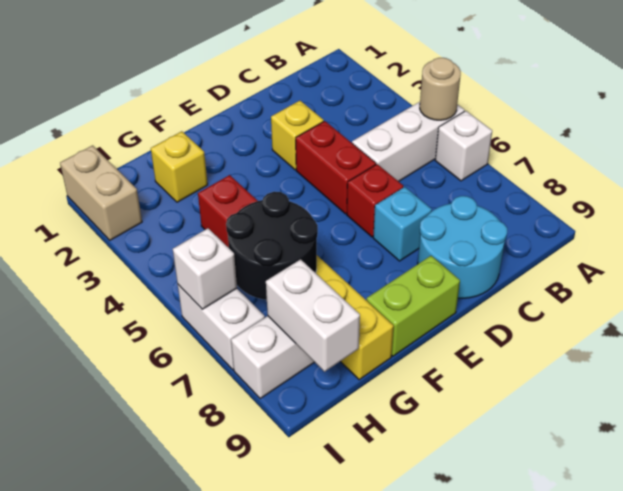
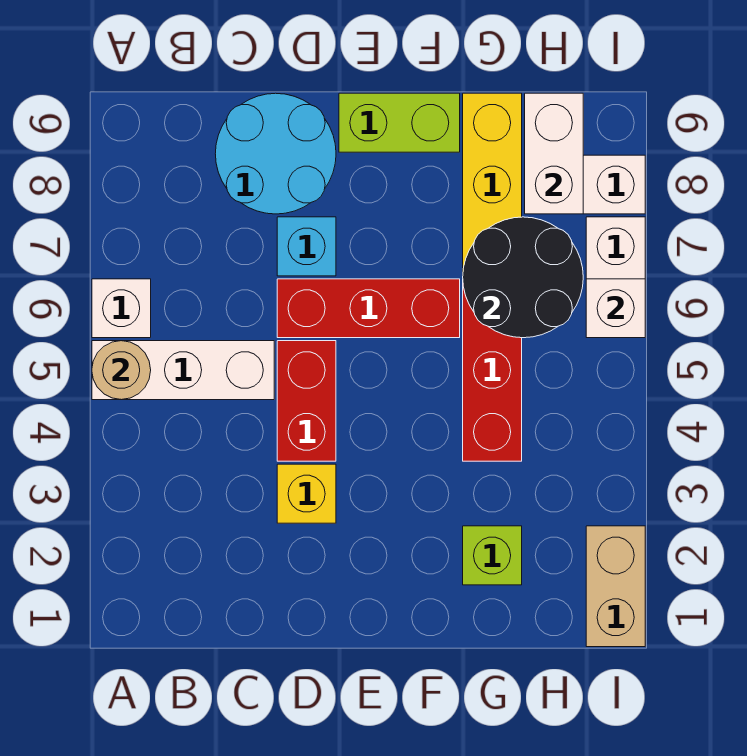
red 1x1 brick [347,164,403,237] -> red 1x3 brick [277,279,460,338]
yellow 1x1 brick [151,131,208,202] -> lime 1x1 brick [463,526,522,585]

